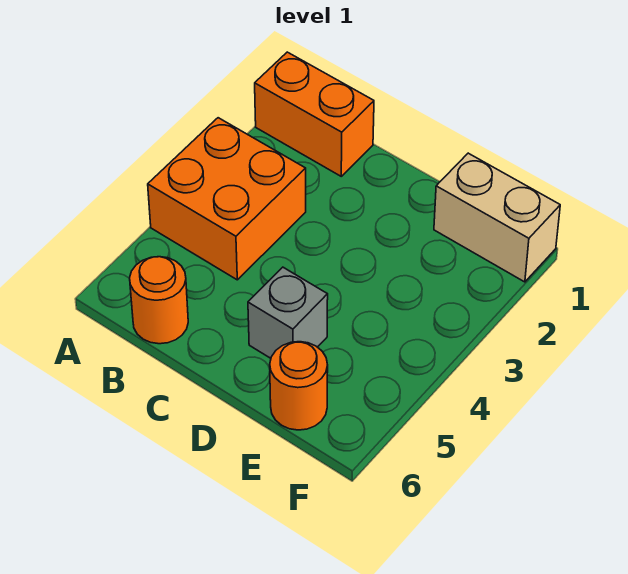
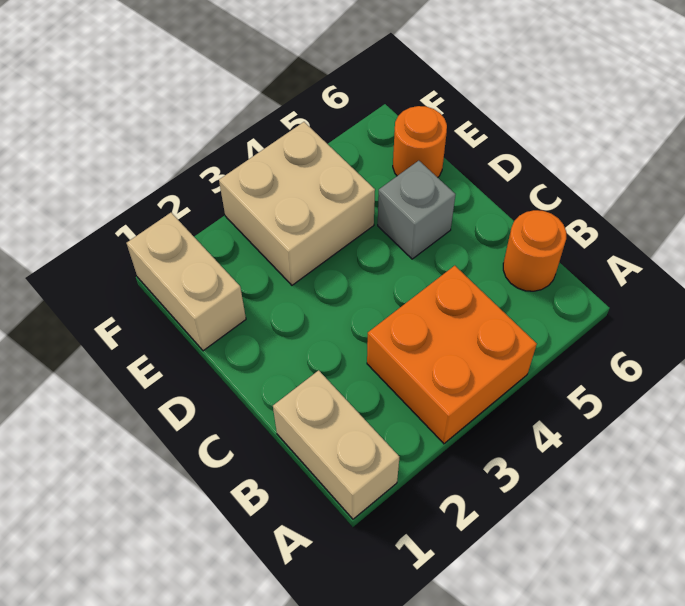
orange 1x2 brick [255,52,374,176] -> tan 1x2 brick [273,370,399,519]
none -> tan 2x2 brick [219,122,375,285]

